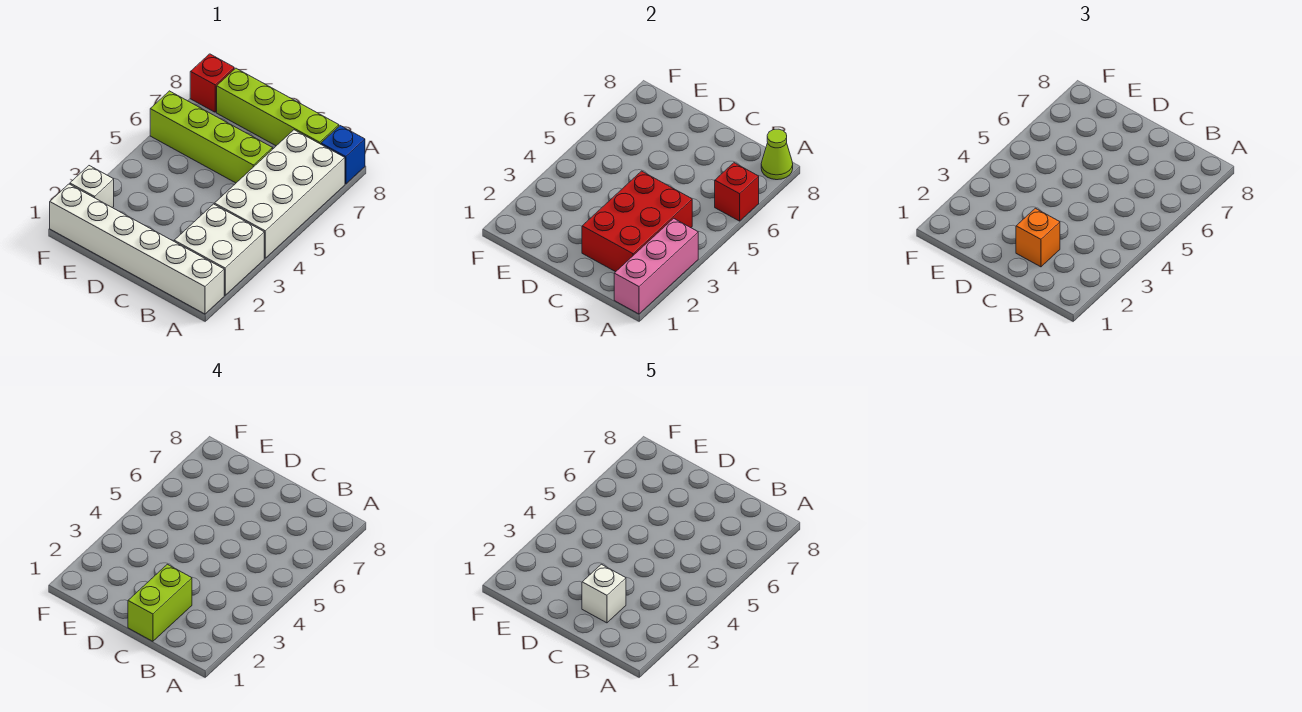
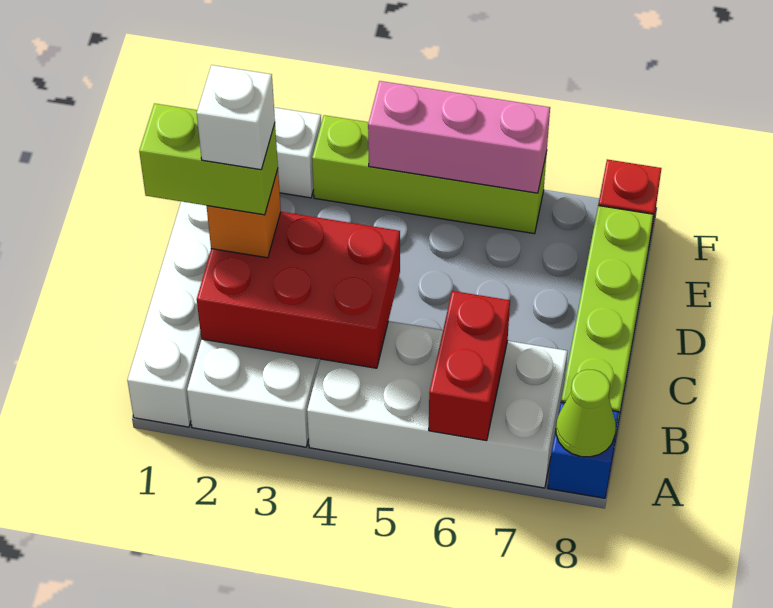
pink 1x3 brick [614,218,698,314] -> pink 1x3 brick moved to [368,81,550,193]
red 1x1 brick [715,163,759,221] -> red 1x2 brick [429,291,510,441]
lime 1x4 brick [150,91,273,183] -> lime 1x4 brick turned to [312,115,547,234]

